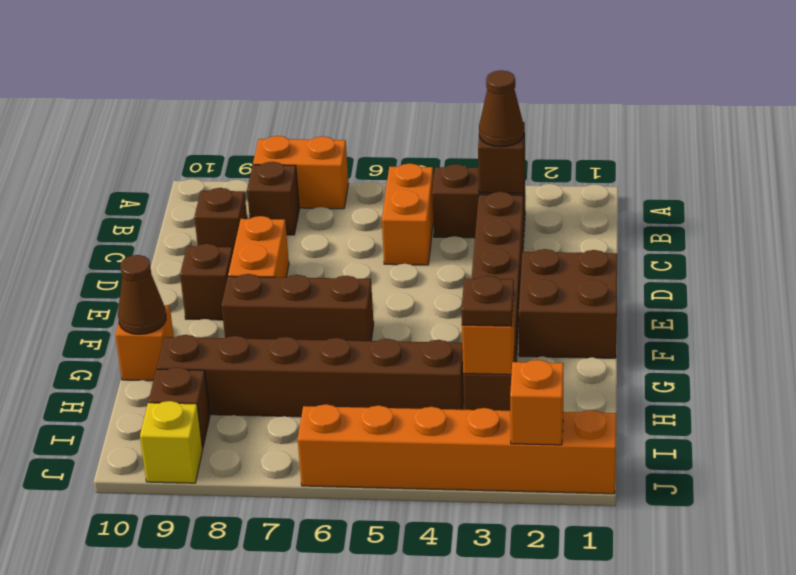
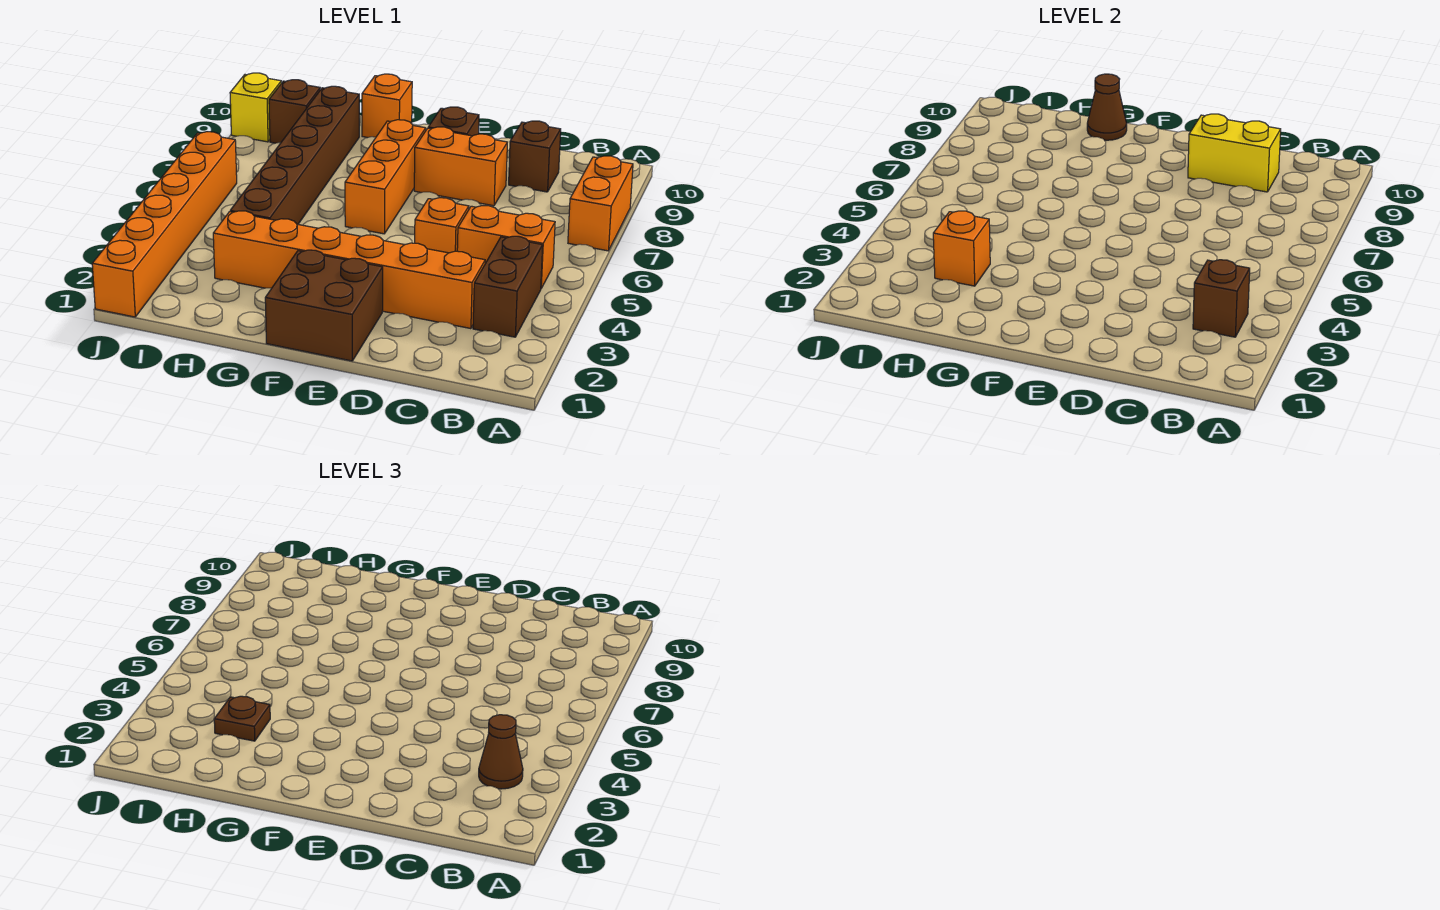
brown 1x1 brick [247,162,299,235] -> none
brown 1x6 brick [463,192,524,411] -> orange 1x6 brick [213,211,485,329]
none -> yellow 1x2 brick [1188,114,1281,192]
brown 1x3 brick [222,274,374,341] -> orange 1x3 brick [345,120,426,234]
orange 1x1 brick [510,360,564,445] -> orange 1x1 brick moved to [415,198,469,253]

